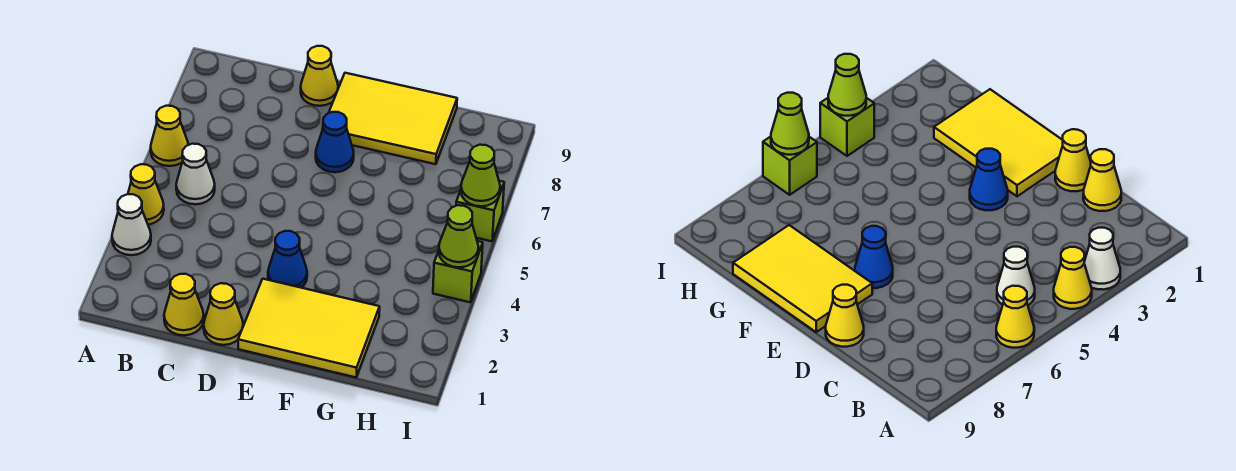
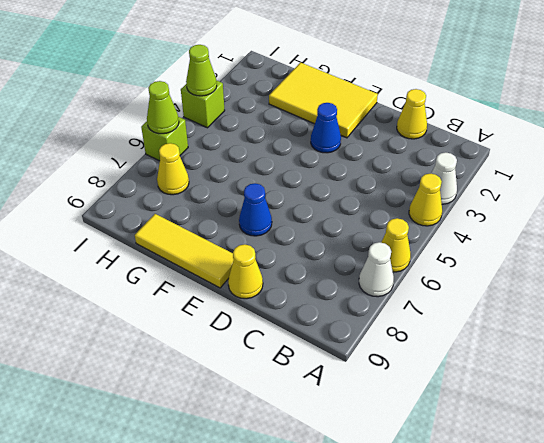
white 1x1 cone [176,144,215,204] -> white 1x1 cone moved to [359,242,394,297]
yellow 1x1 cone [204,283,243,345] -> yellow 1x1 cone moved to [157,143,189,195]
yellow 2x3 tile [322,73,457,164] -> yellow 1x3 tile [135,214,234,288]

